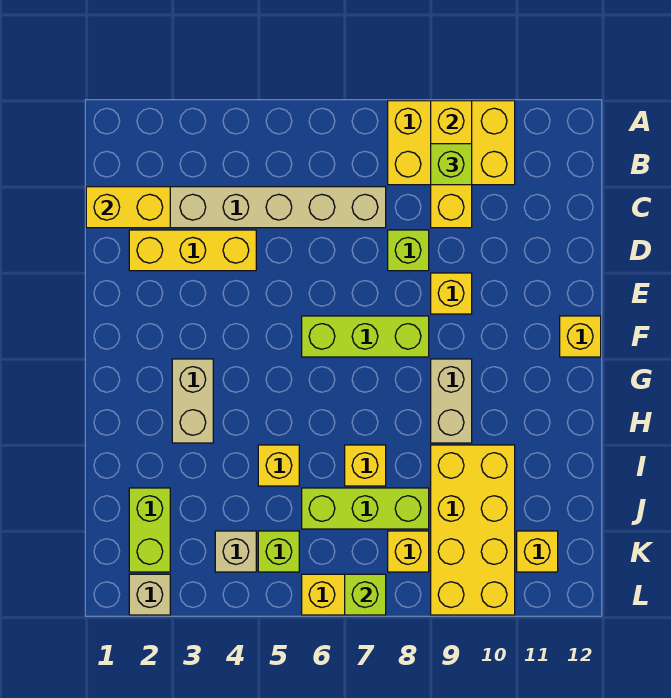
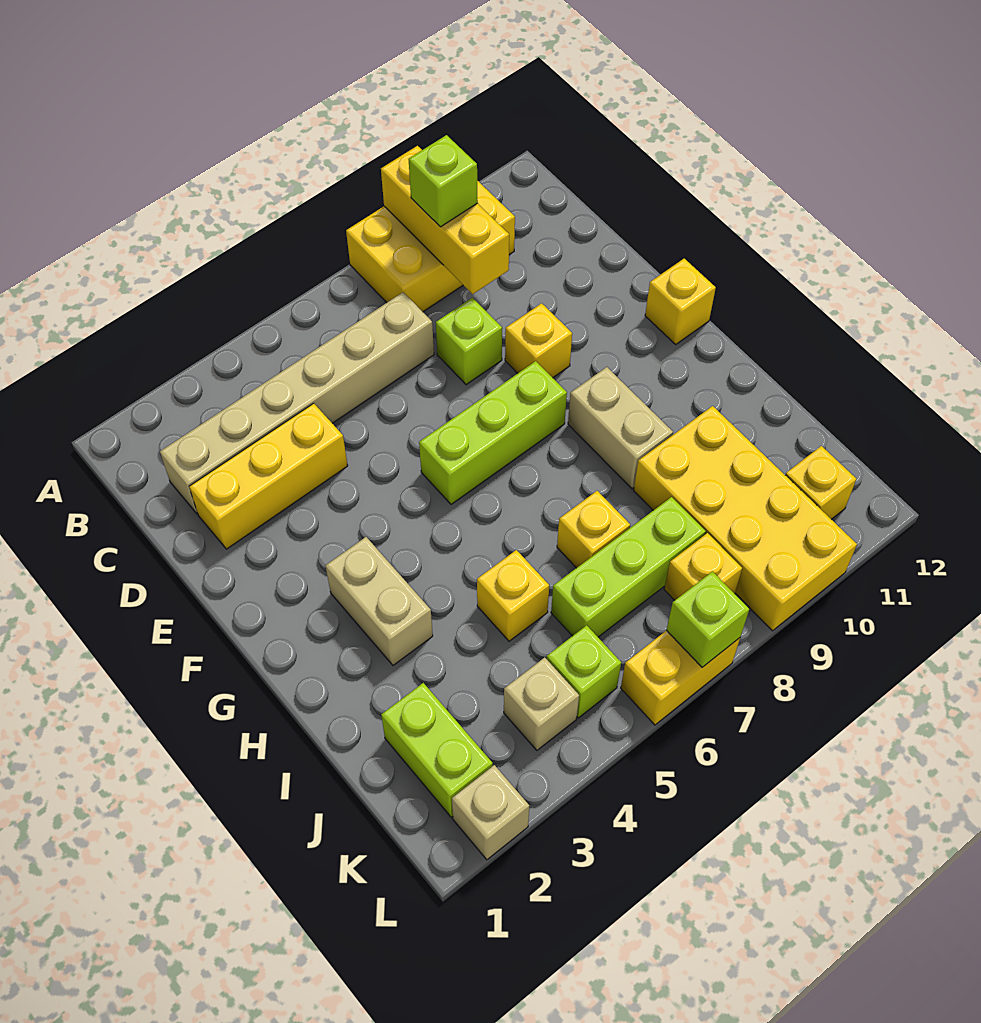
yellow 1x2 brick [86,187,170,228] -> none

